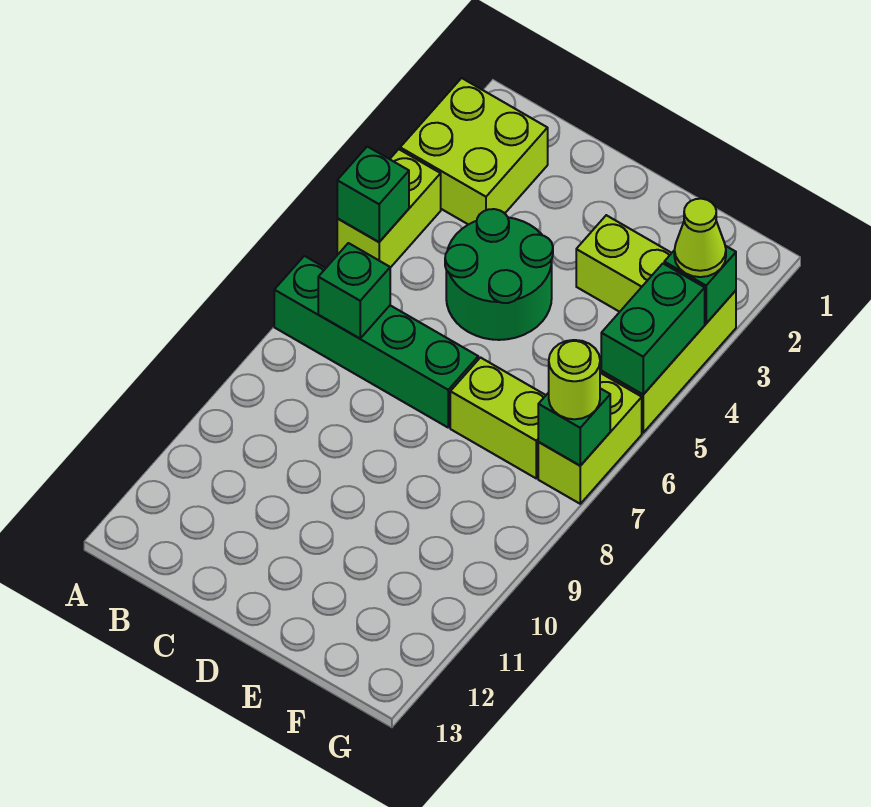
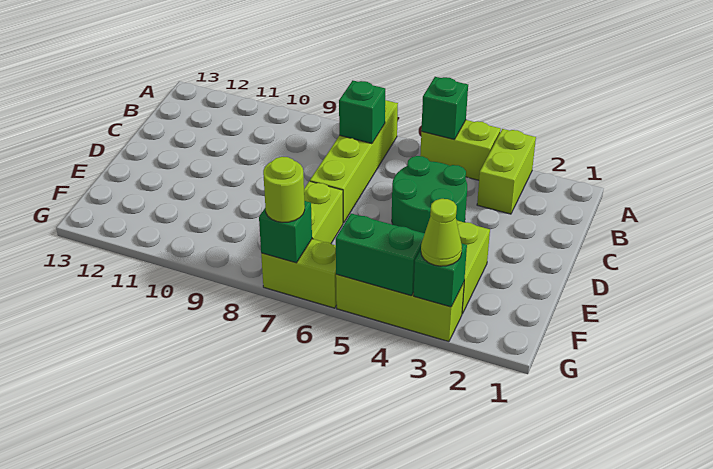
lime 2x2 brick [400,78,548,225] -> lime 1x2 brick [477,129,536,214]
green 1x4 brick [274,256,478,427] -> lime 1x4 brick [310,100,398,223]

